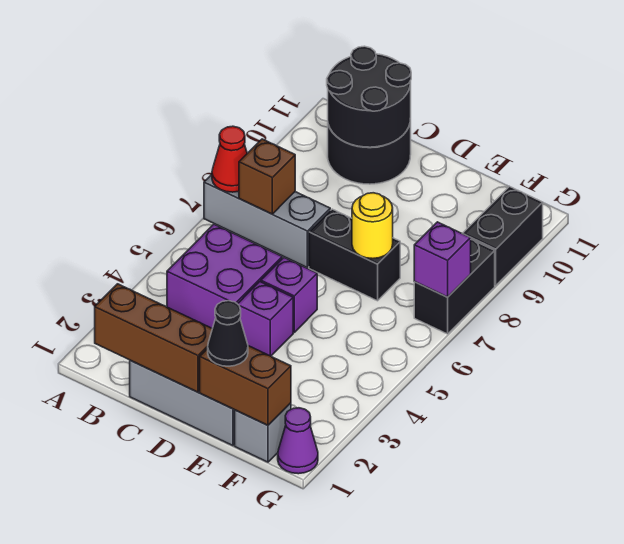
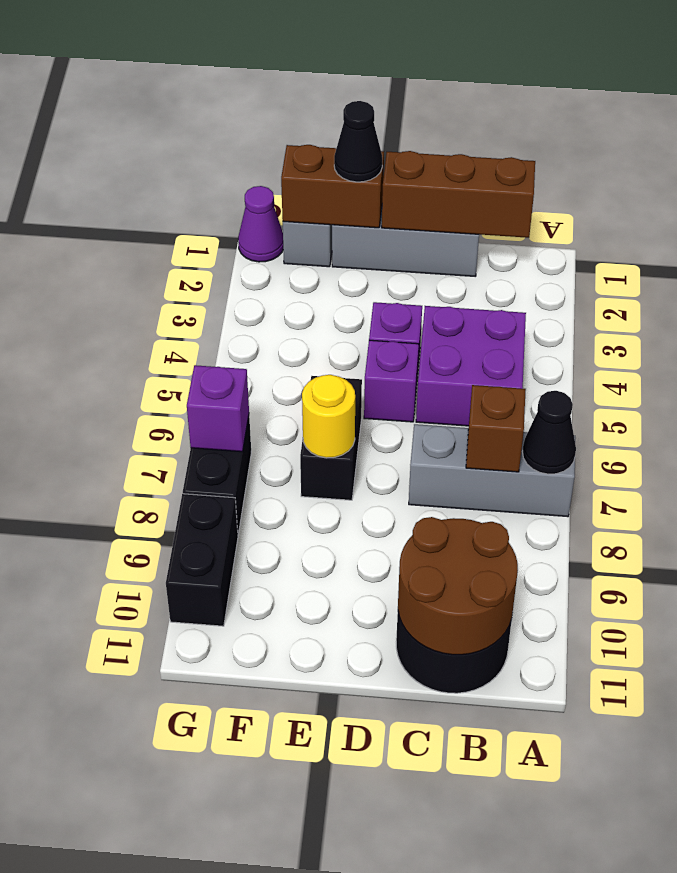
red 1x1 cone [212,126,247,192] -> black 1x1 cone [522,391,576,474]
black 2x2 round brick [327,46,411,147] -> brown 2x2 round brick [398,517,518,655]
black 1x2 brick [309,209,400,301] -> black 1x2 brick turned to [300,376,362,500]

